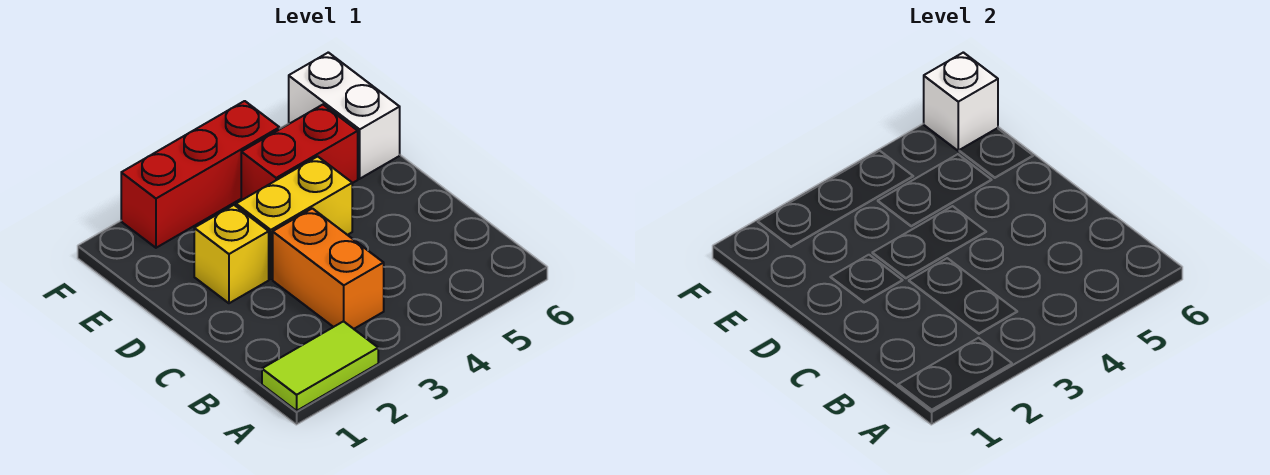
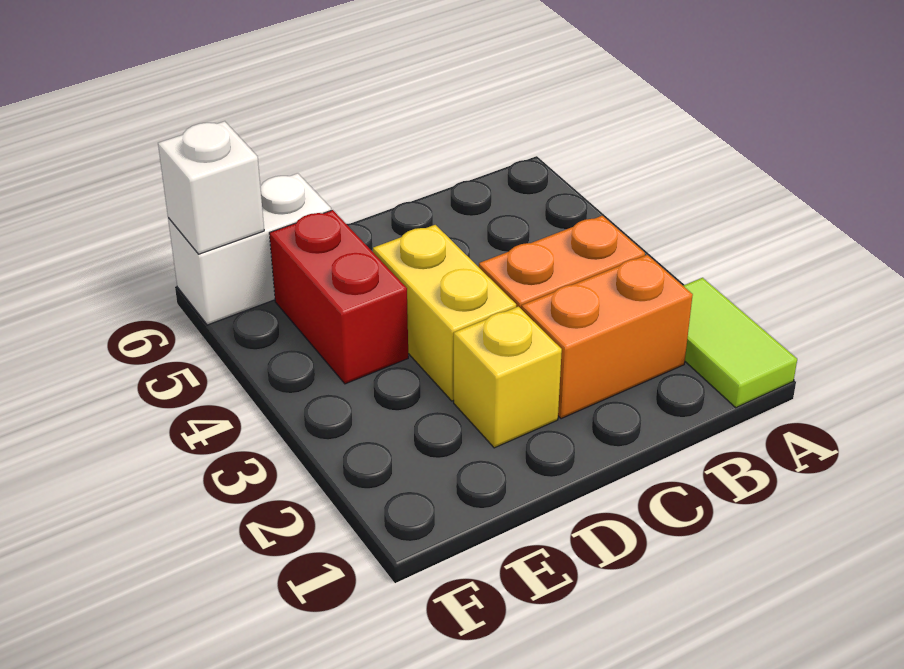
none -> orange 1x2 brick [522,255,693,419]
red 1x3 brick [121,101,279,248] -> none

